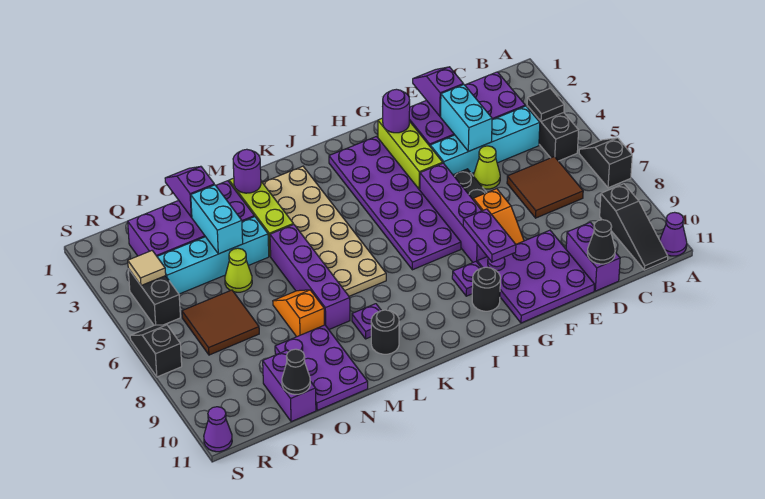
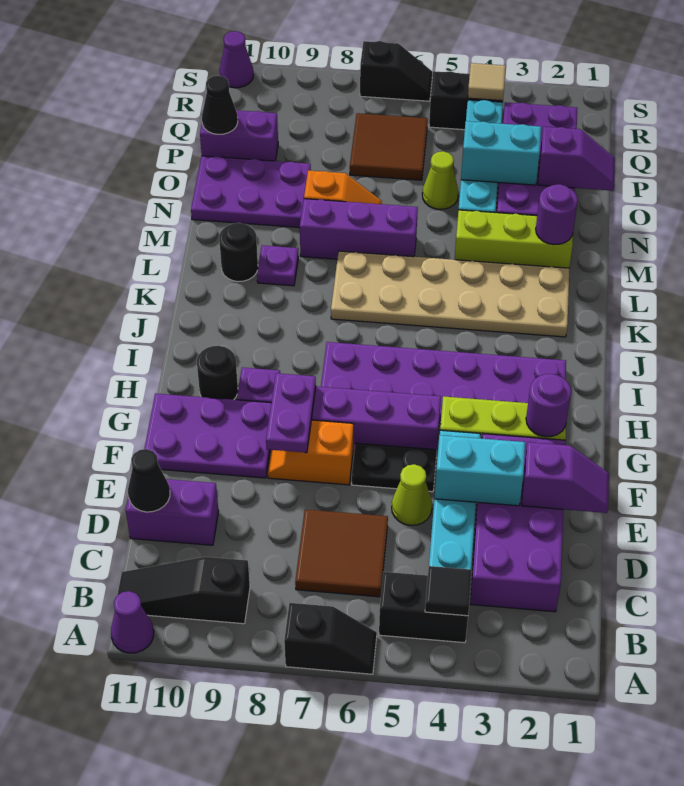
purple 3x3 plate [477,230,595,323] -> purple 2x3 plate [144,393,271,478]
purple 1x2 plate [463,209,516,262] -> purple 1x2 plate turned to [266,373,316,453]
purple 1x4 brick [270,224,350,329] -> purple 1x3 brick [300,199,418,259]

